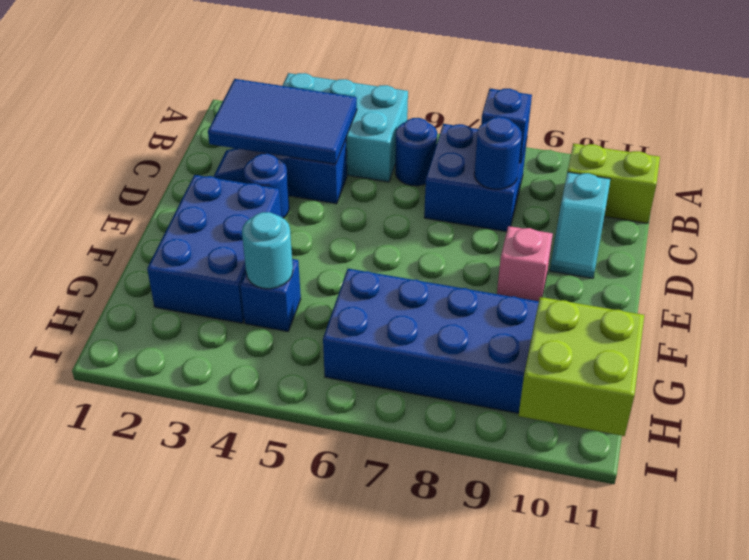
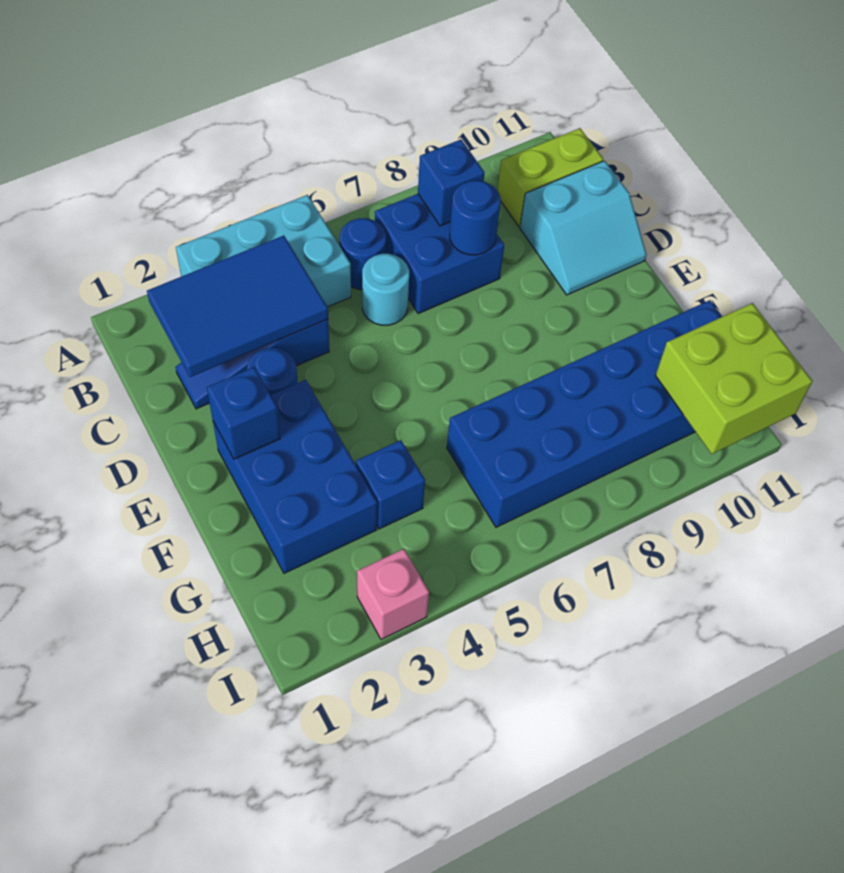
cyan 1x2 slope [550,172,610,278] -> cyan 2x2 slope [520,161,647,295]
none -> blue 1x1 brick [207,367,280,459]
pink 1x1 brick [497,226,553,301] -> pink 1x1 brick moved to [357,549,429,639]
cyan 1x1 round brick [242,212,293,289] -> cyan 1x1 round brick moved to [362,254,409,325]

